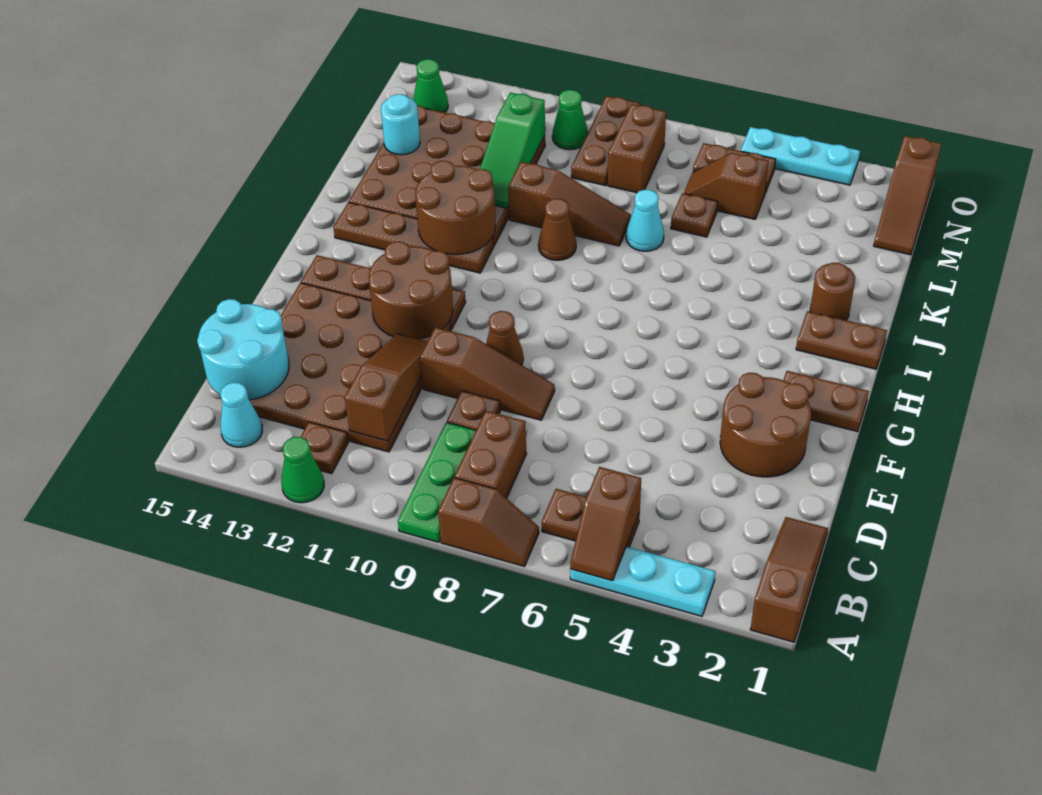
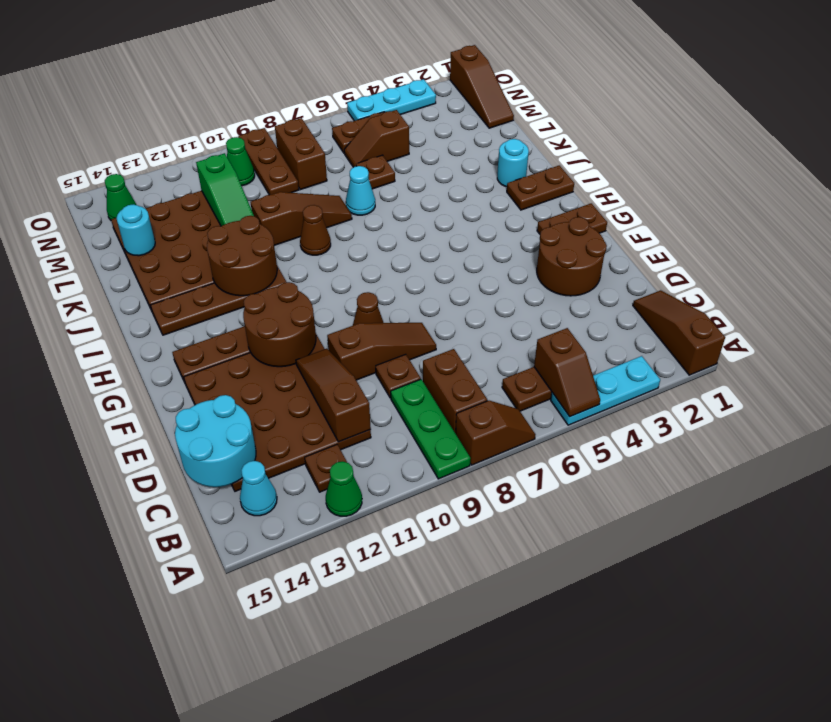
brown 1x1 round brick [810,263,855,320] -> cyan 1x1 round brick [497,139,529,187]

